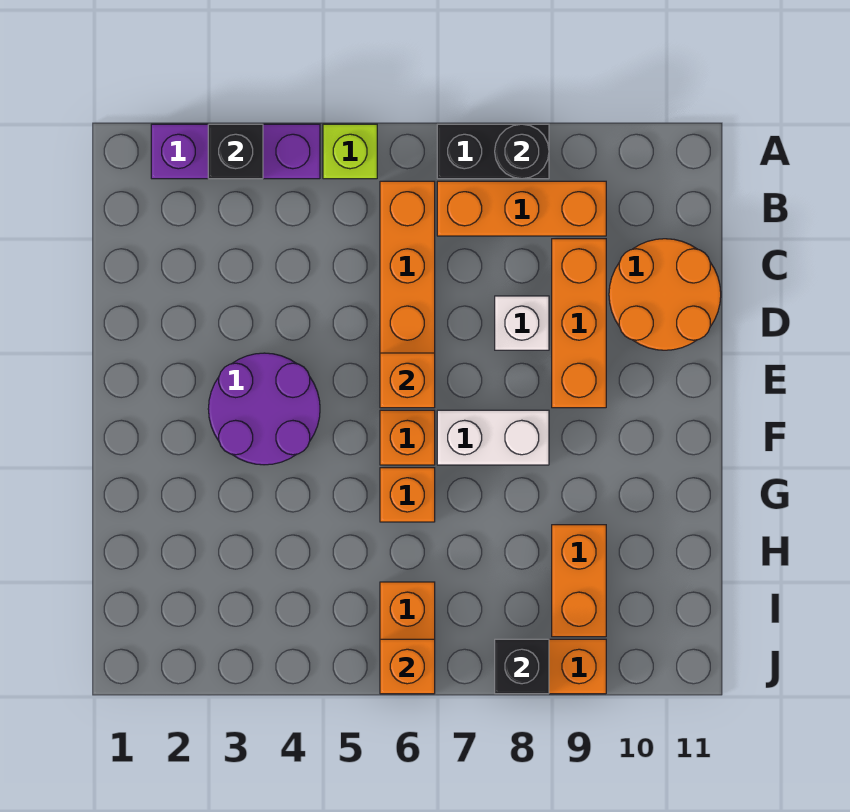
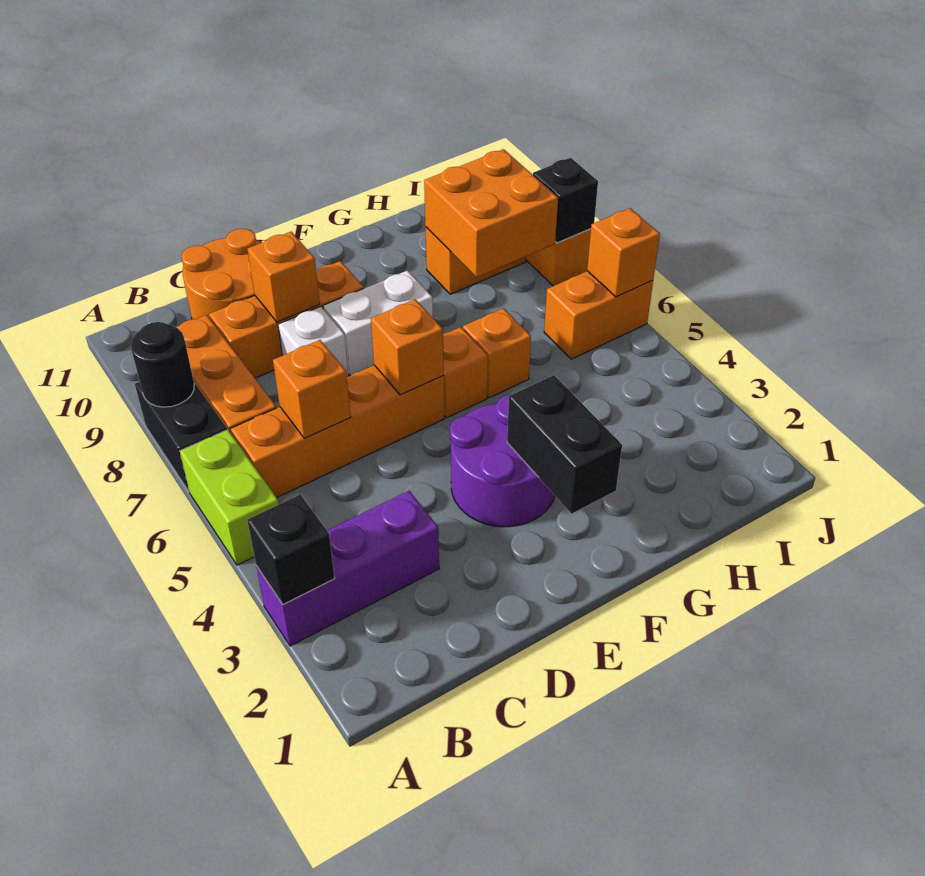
purple 1x3 brick [151,124,320,179] -> purple 1x3 brick turned to [256,491,439,646]
lime 1x1 brick [323,124,377,179] -> lime 1x2 brick [180,430,279,565]
none -> orange 1x1 brick [273,340,351,438]
none -> orange 1x1 brick [248,232,320,322]
none -> black 1x2 brick [507,375,622,514]
white 1x2 brick [437,410,549,465] -> white 1x2 brick turned to [323,271,433,376]
none -> orange 2x2 brick [424,149,558,277]

